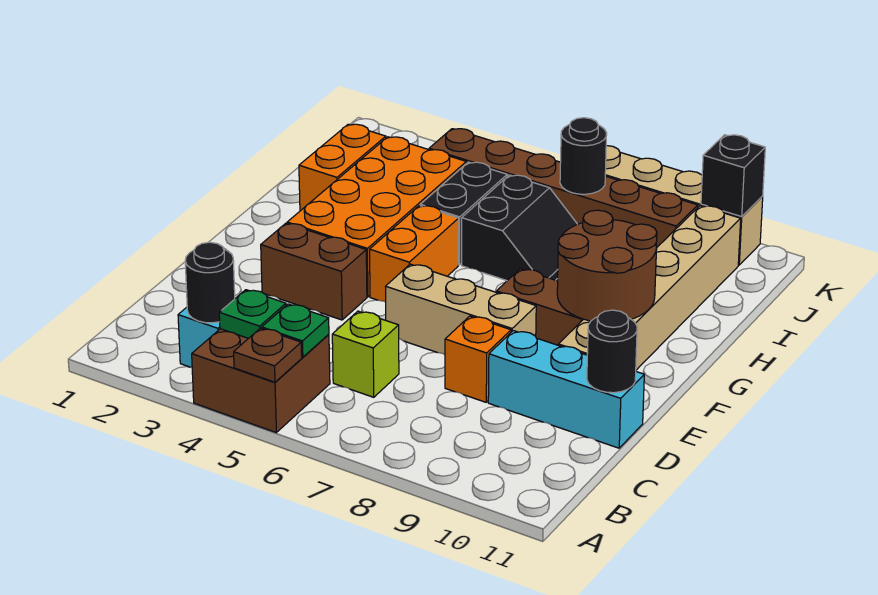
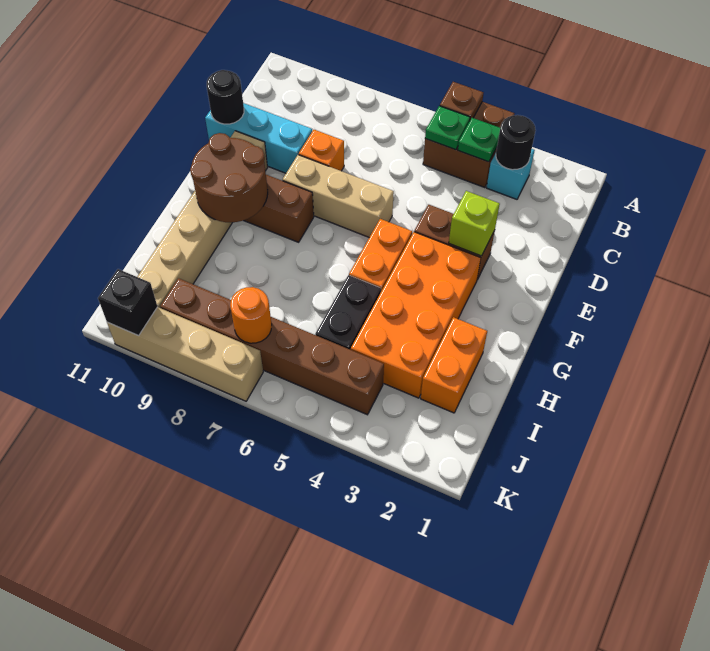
lime 1x1 brick [332,311,399,397] -> lime 1x1 brick moved to [449,191,500,256]
black 2x2 slope [462,175,577,281] -> none
black 1x1 round brick [560,118,607,194] -> orange 1x1 round brick [230,287,272,343]

